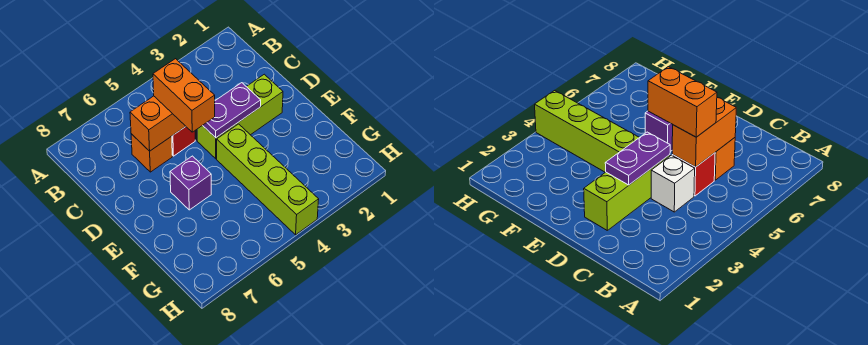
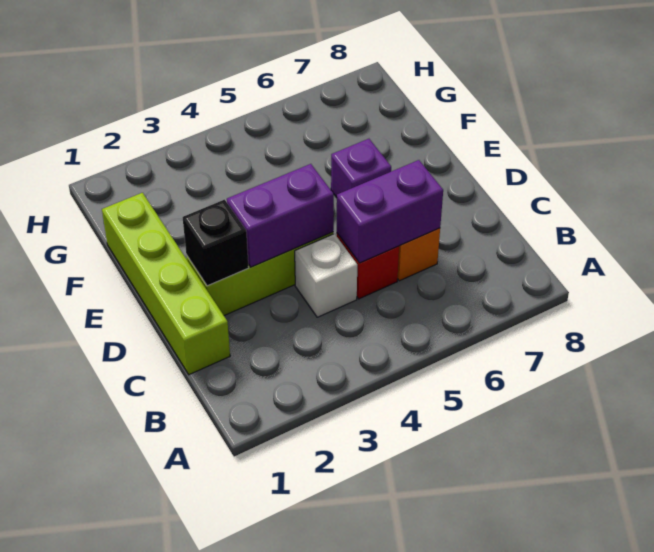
orange 1x2 brick [130,96,186,151] -> purple 1x2 brick [337,160,443,263]
orange 1x2 brick [153,59,215,132] -> none
none -> black 1x1 brick [183,200,249,286]
purple 1x2 plate [203,83,261,138] -> purple 1x2 brick [227,164,334,267]
lime 1x4 brick [217,124,319,235] -> lime 1x4 brick moved to [102,193,230,375]

